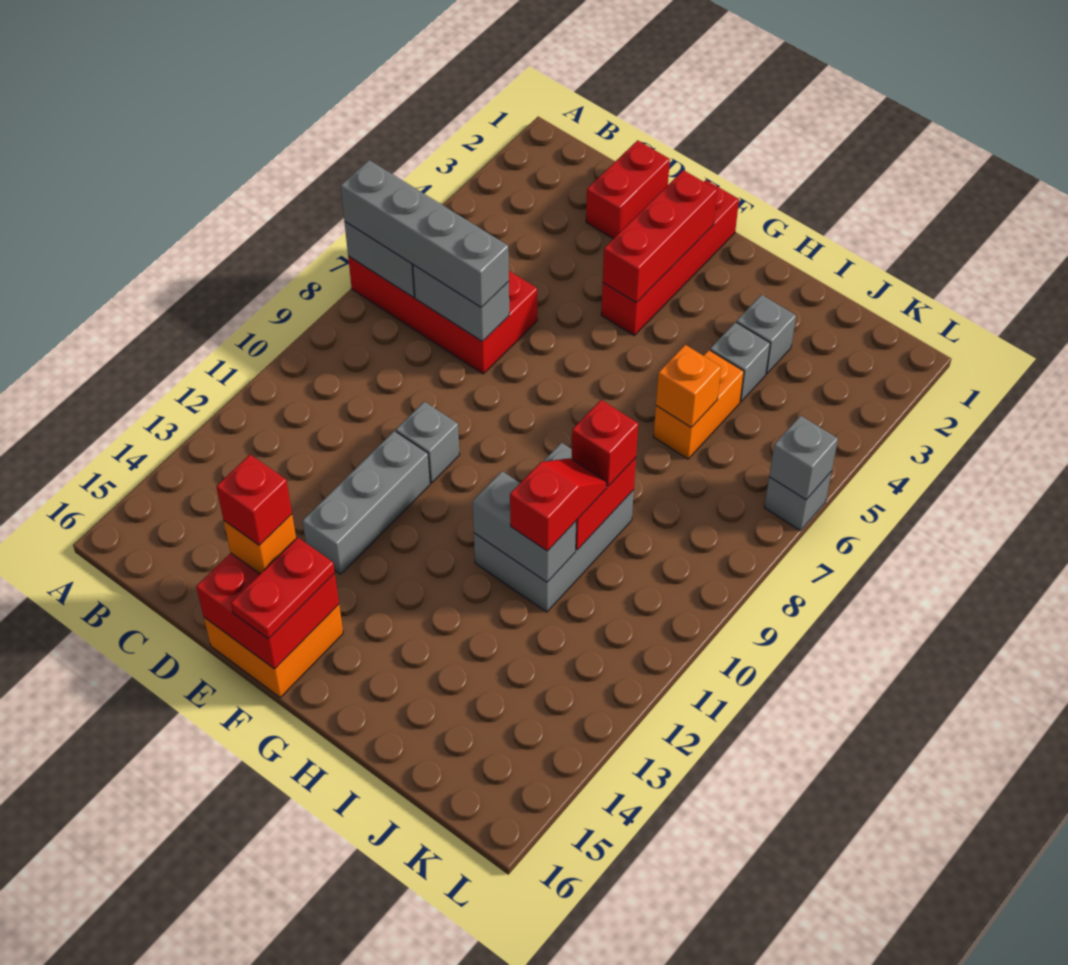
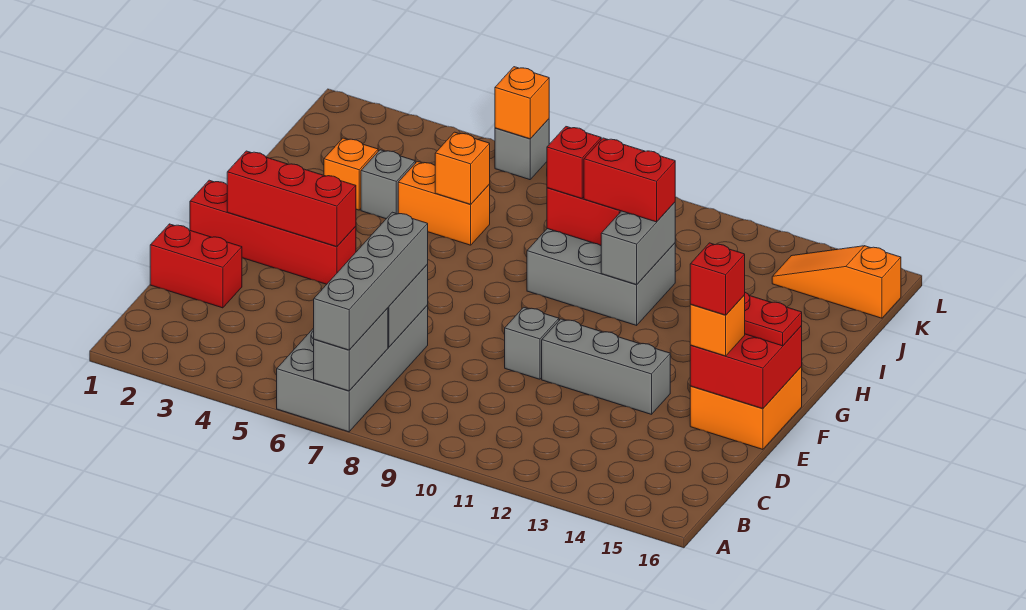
red 2x4 brick [348,256,537,374] -> grey 2x4 brick [277,305,428,432]
grey 1x1 brick [736,295,796,374] -> orange 1x1 brick [324,138,378,210]
red 1x2 slope [510,458,607,551] -> red 1x2 brick [584,138,675,222]
none -> orange 1x3 slope [772,246,901,318]
grey 1x1 brick [769,416,838,500] -> orange 1x1 brick [495,67,549,139]

